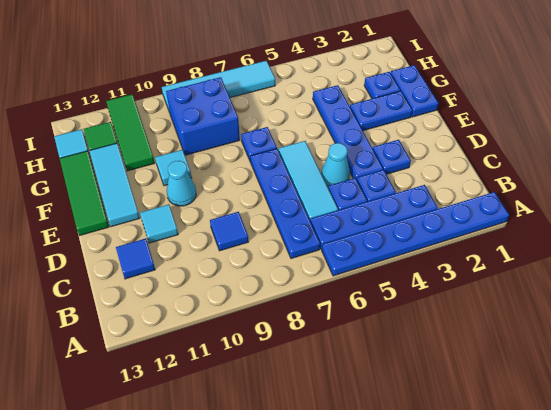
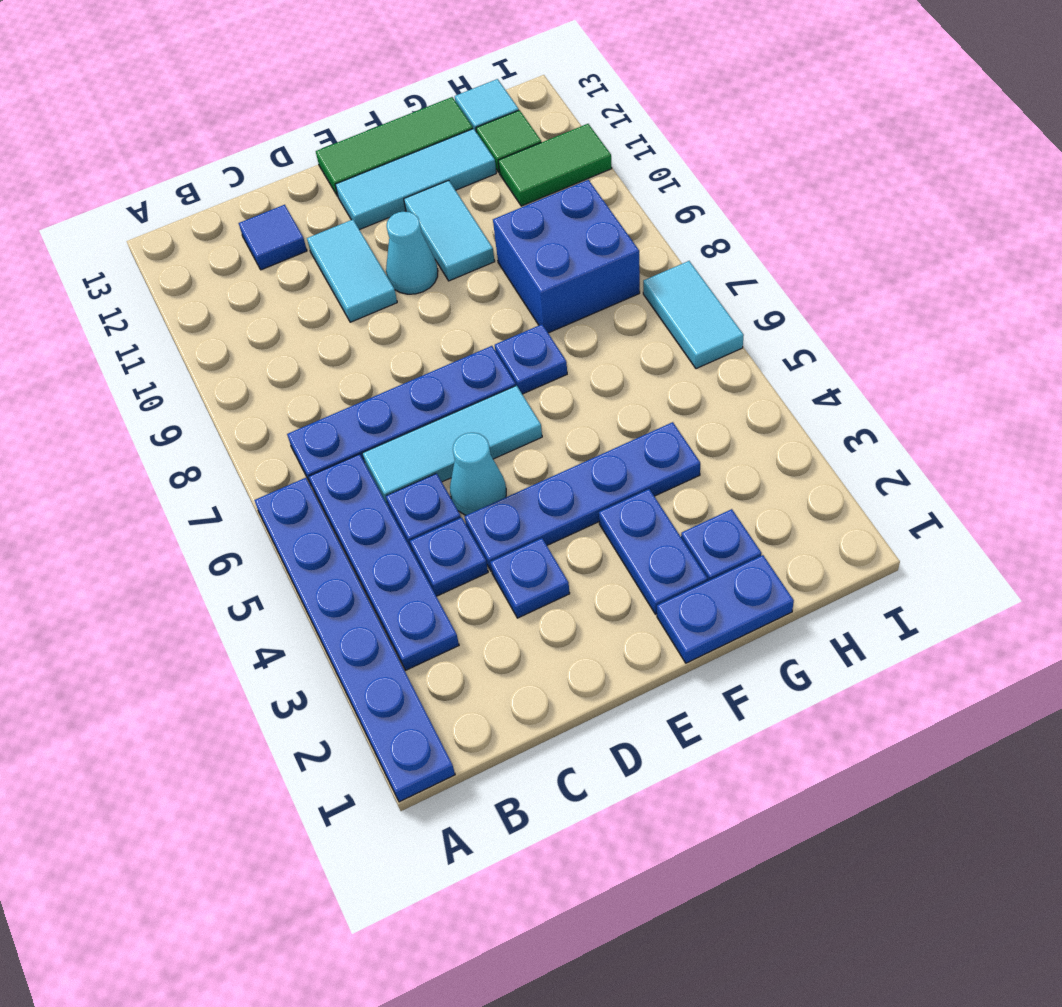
blue 1x1 tile [210,212,248,251] -> none
cyan 1x1 tile [140,204,178,243] -> cyan 1x2 tile [307,220,397,322]
cyan 1x1 tile [155,150,191,186] -> cyan 1x2 tile [404,180,495,281]
green 1x3 tile [106,94,155,171] -> green 1x2 tile [498,124,612,206]
cyan 1x4 tile [162,61,275,110] -> cyan 1x2 tile [643,261,744,369]

